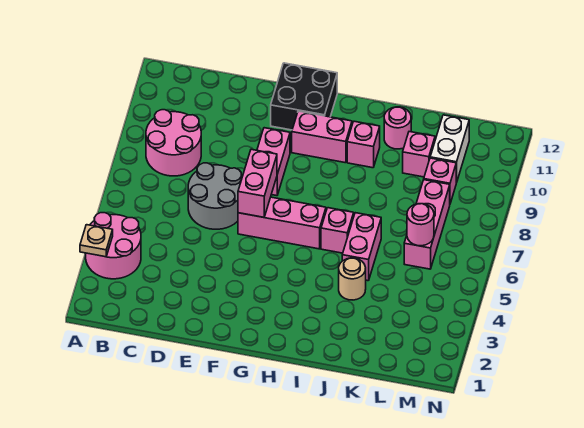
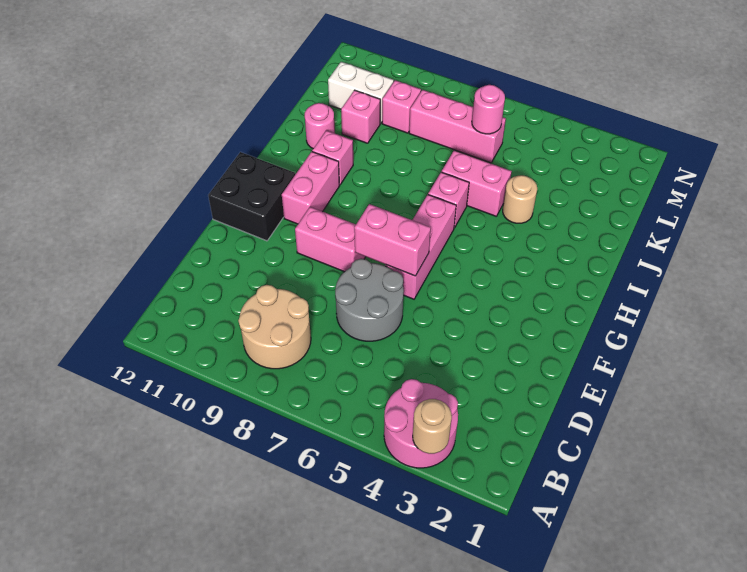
tan 1x1 plate [80,225,113,257] -> tan 1x1 round brick [413,399,452,454]
pink 2x2 round brick [146,110,201,176] -> tan 2x2 round brick [238,285,311,369]

